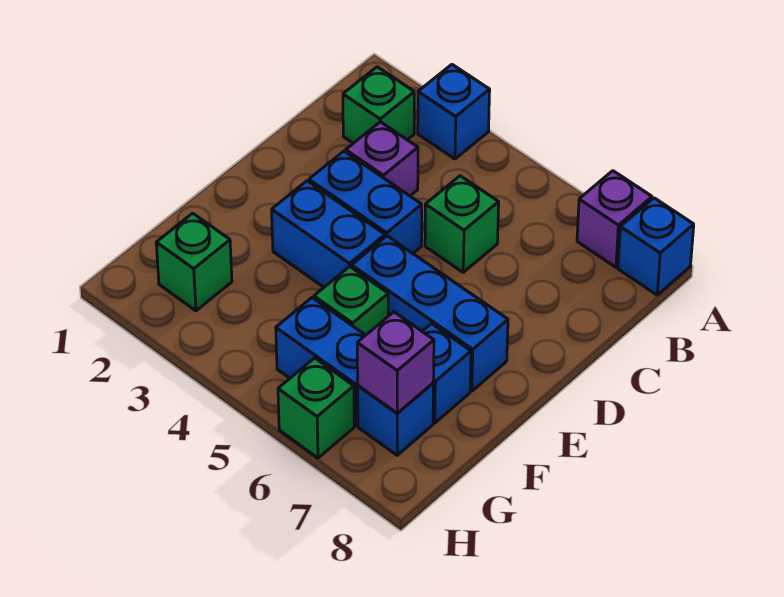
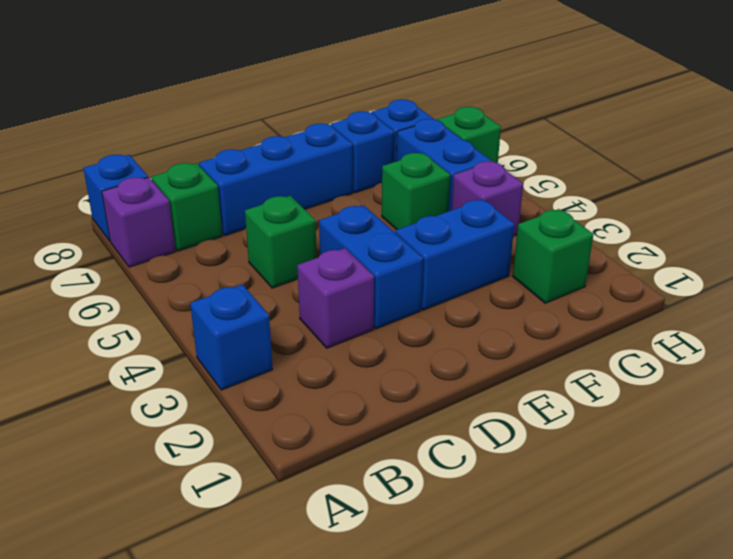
green 1x1 brick [343,67,414,143] -> green 1x1 brick moved to [151,163,222,251]
blue 1x2 brick [272,181,385,287] -> blue 1x2 brick turned to [395,199,514,310]
blue 1x3 brick [352,236,508,391] -> blue 1x3 brick turned to [199,124,353,236]
purple 1x1 brick [357,312,434,413] -> purple 1x1 brick moved to [452,161,523,236]

